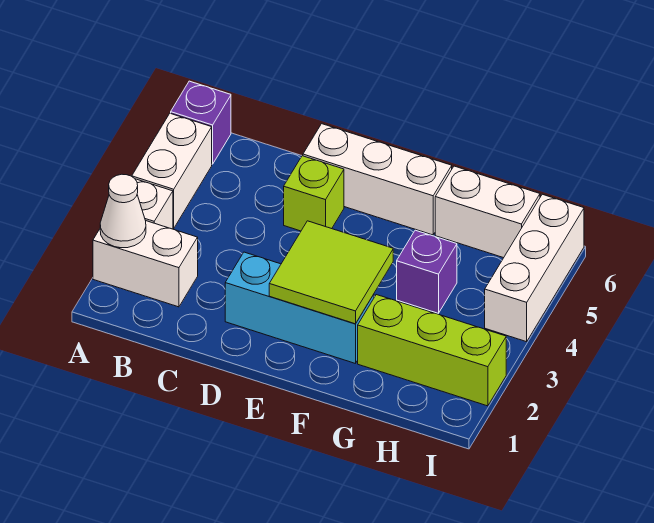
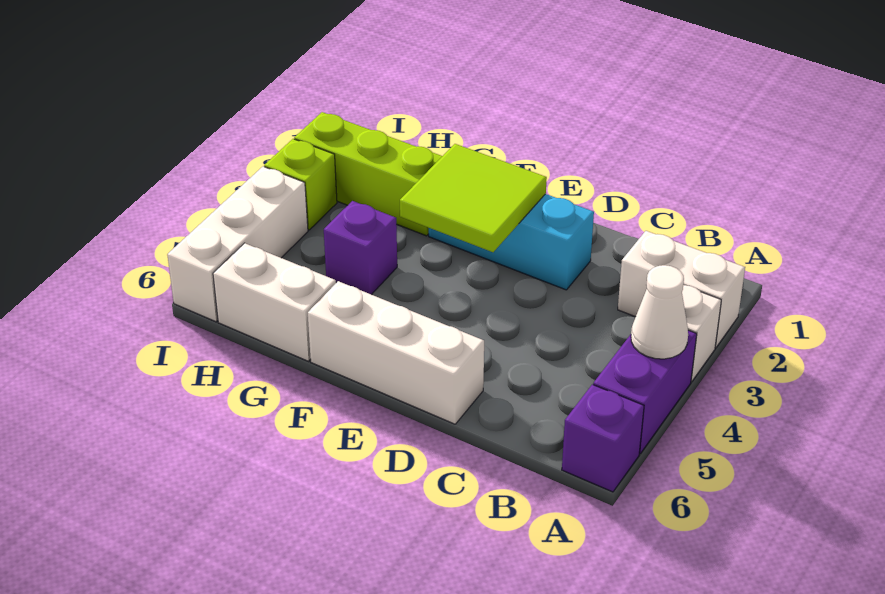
white 1x1 cone [100,174,146,248] -> white 1x1 cone moved to [631,265,688,359]
white 1x2 brick [132,113,212,228] -> purple 1x2 brick [593,330,697,454]
lime 1x1 brick [284,156,344,231] -> lime 1x1 brick moved to [264,139,337,230]

